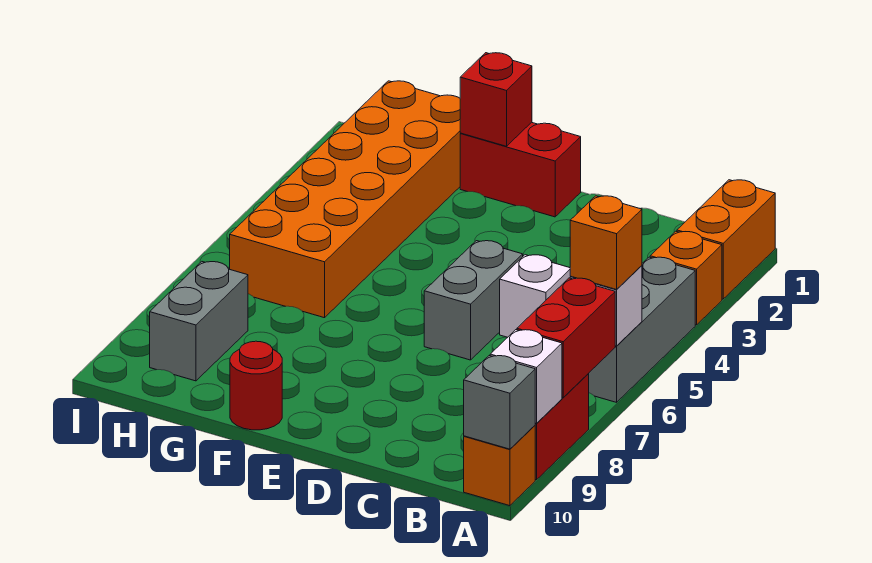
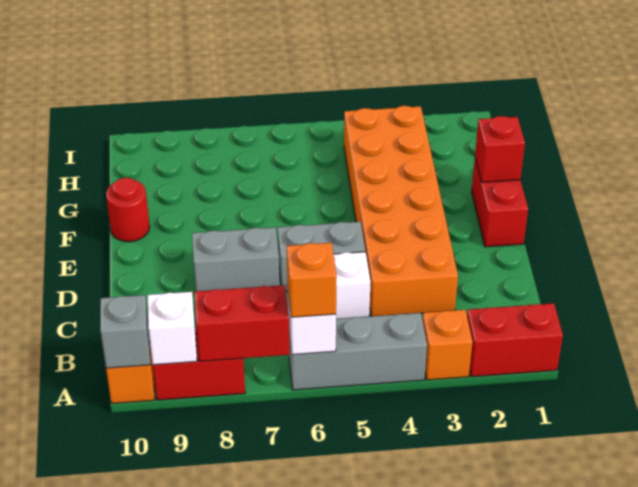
orange 1x2 brick [677,180,775,299] -> red 1x2 brick [467,303,563,377]
orange 2x6 brick [230,81,461,318] -> orange 2x6 brick turned to [344,106,458,316]
grey 1x2 brick [150,262,248,381] -> grey 1x2 brick moved to [192,227,280,291]

